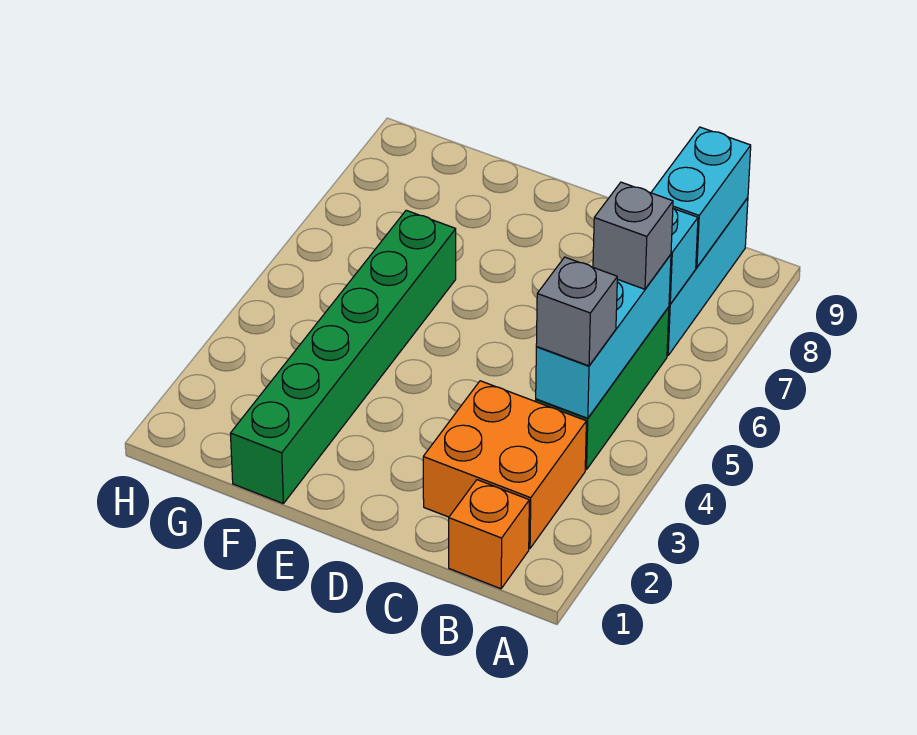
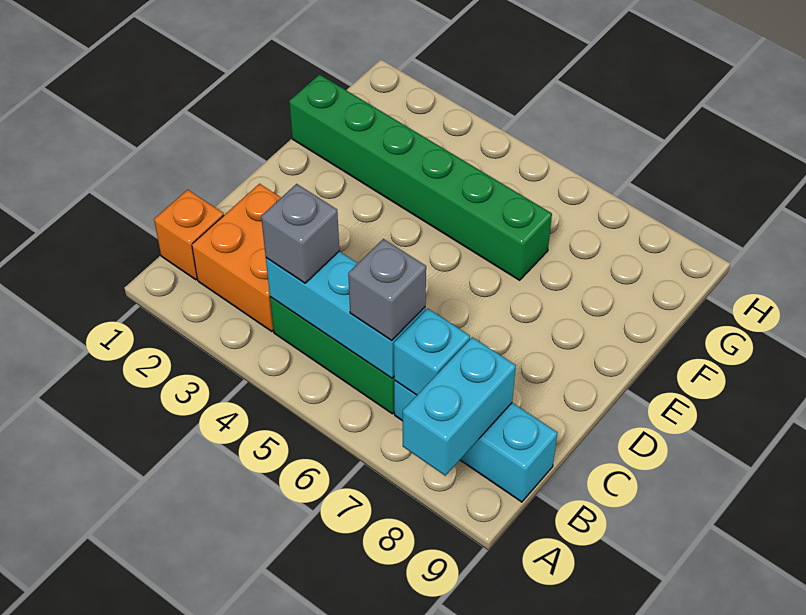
cyan 1x2 brick [651,127,751,267] -> cyan 1x2 brick turned to [403,337,516,476]

